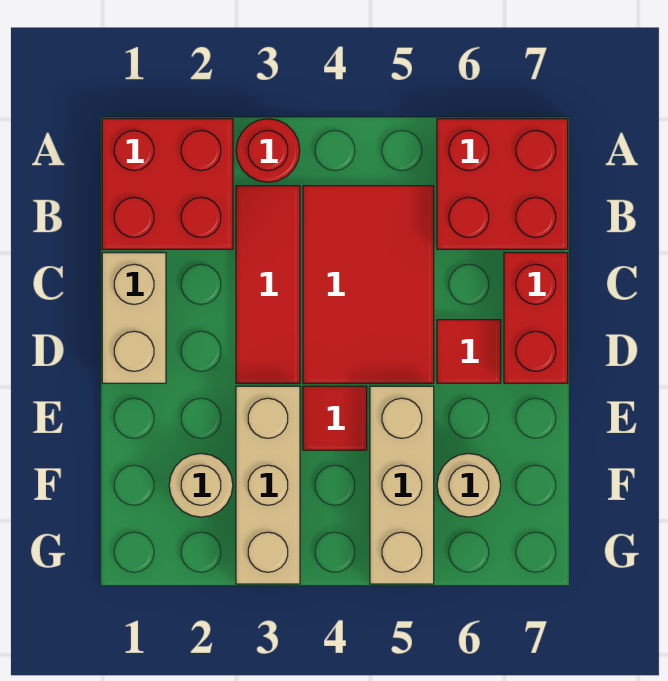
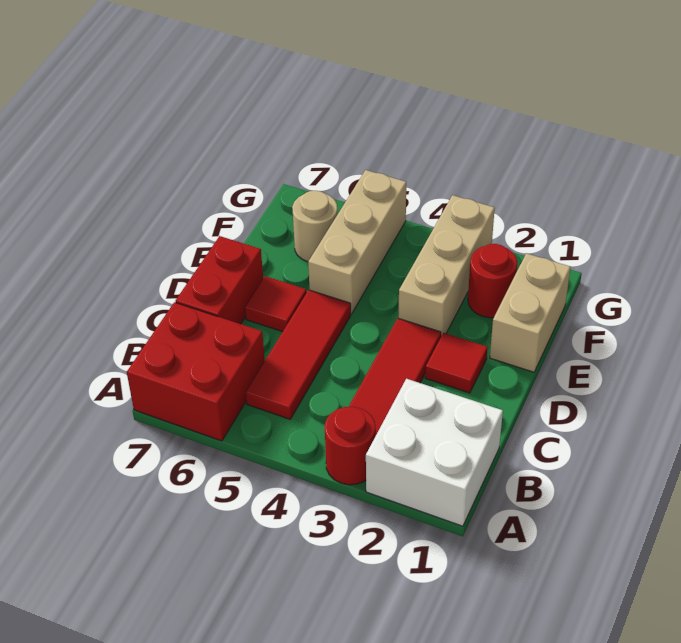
red 2x2 brick [102,119,233,249] -> white 2x2 brick [366,379,503,526]
red 2x3 tile [303,186,434,383] -> red 1x3 tile [246,290,351,419]
tan 1x2 brick [102,253,166,383] -> tan 1x2 brick moved to [490,253,571,372]
red 1x1 tile [303,386,367,450] -> red 1x1 tile moved to [425,333,488,393]
tan 1x1 round brick [169,454,233,517] -> red 1x1 round brick [468,244,517,318]

